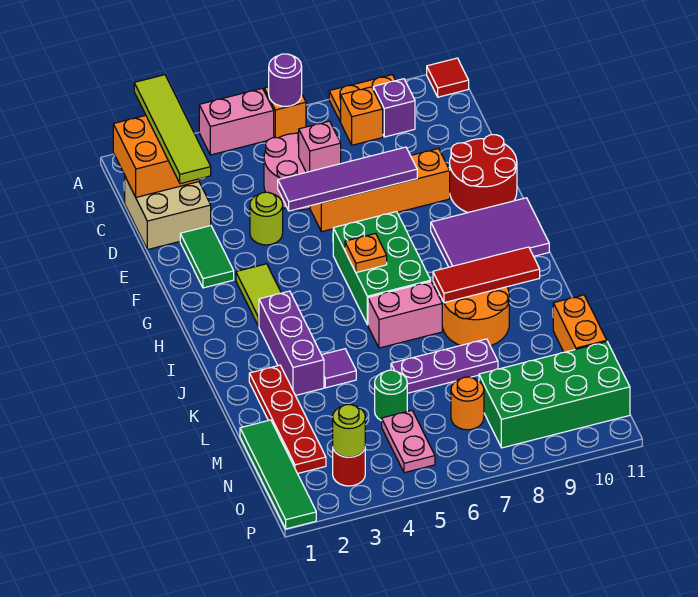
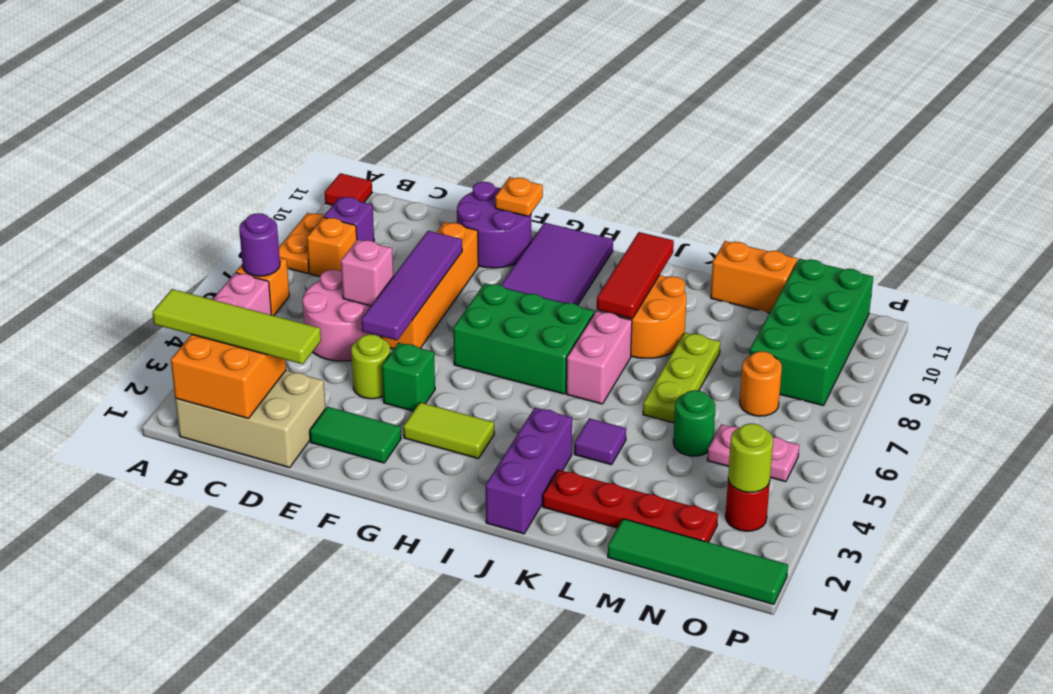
tan 2x2 brick [125,177,211,250] -> tan 2x3 brick [175,370,325,468]
red 2x2 round brick [450,135,517,213] -> purple 2x2 round brick [457,182,531,268]
none -> green 1x1 brick [382,343,435,411]
orange 1x1 plate [345,233,387,273] -> orange 1x1 plate moved to [495,177,543,217]
purple 1x3 brick [259,291,324,395] -> purple 1x3 brick turned to [486,408,572,534]
purple 1x3 plate [391,339,498,393] -> lime 1x3 plate [643,332,720,423]

